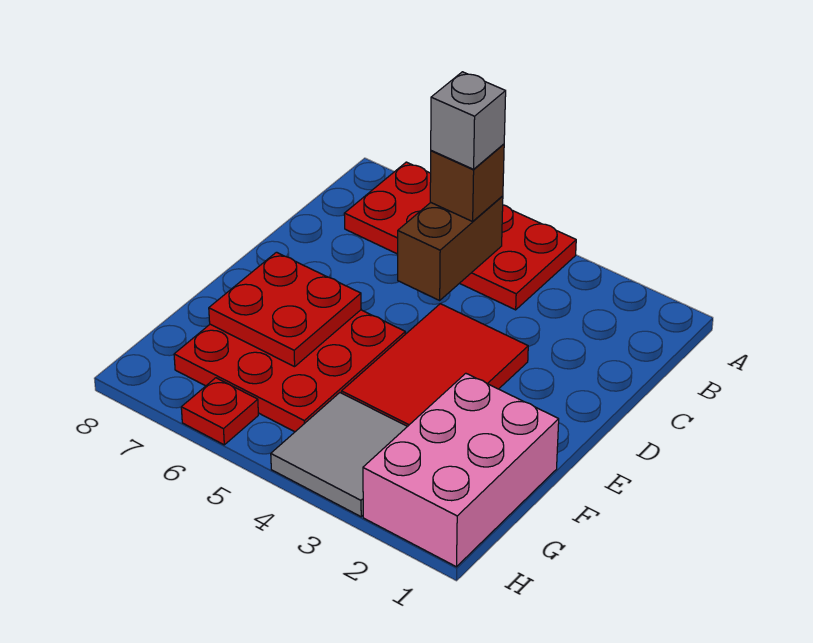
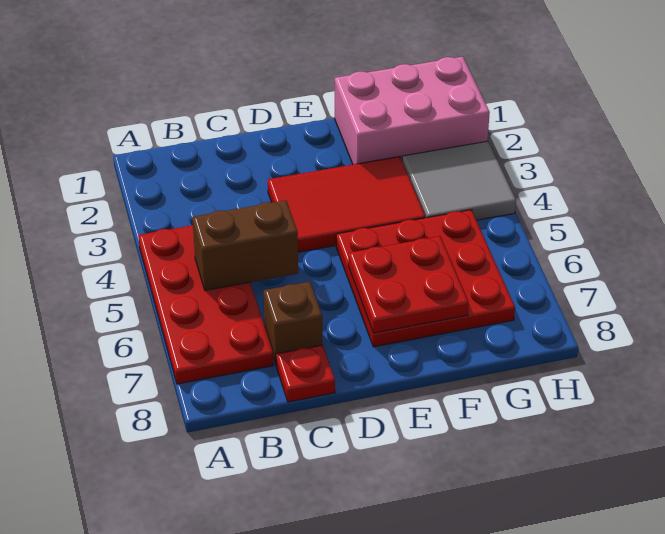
brown 1x1 brick [430,144,504,221] -> brown 1x1 brick moved to [264,282,322,364]
grey 1x1 brick [431,72,506,169] -> none
red 1x1 plate [181,378,258,445] -> red 1x1 plate moved to [276,345,335,402]

